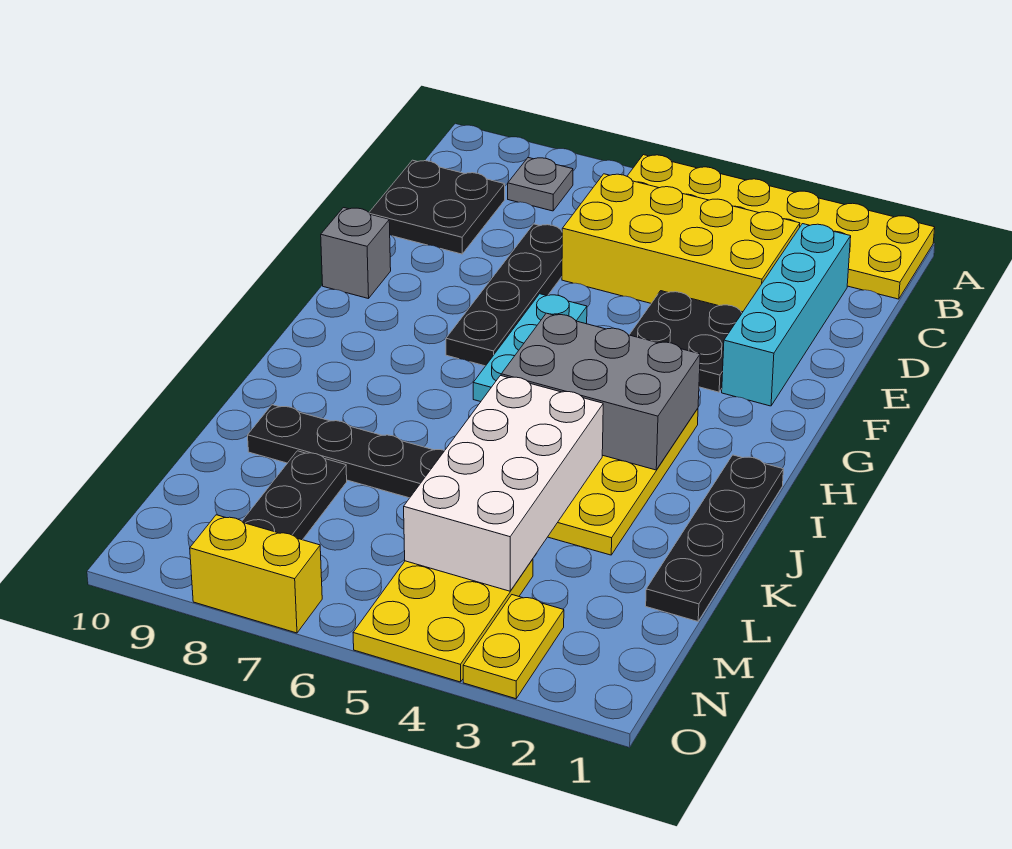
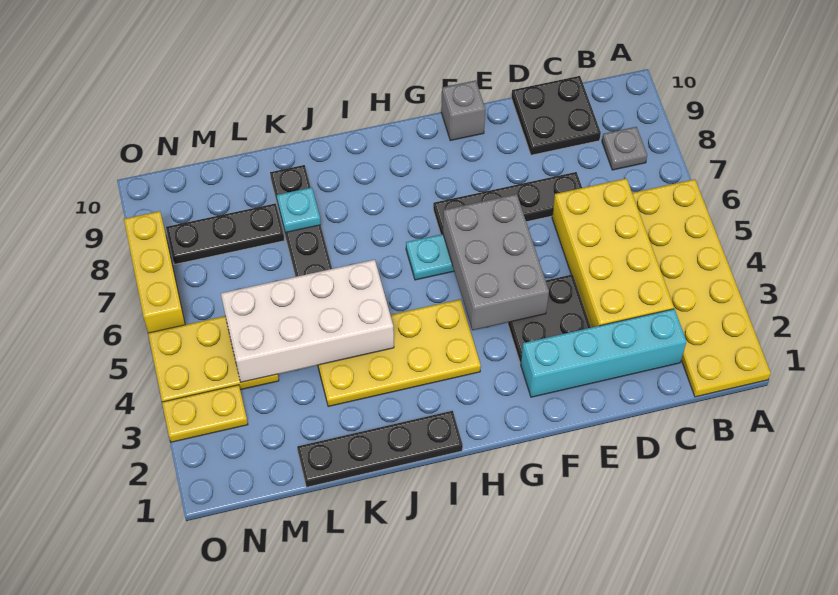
grey 2x3 brick [501,313,700,470] -> grey 2x3 brick moved to [443,194,549,330]
none -> cyan 1x1 plate [277,187,321,233]
yellow 1x2 brick [190,515,322,633] -> yellow 1x3 brick [124,211,185,333]

